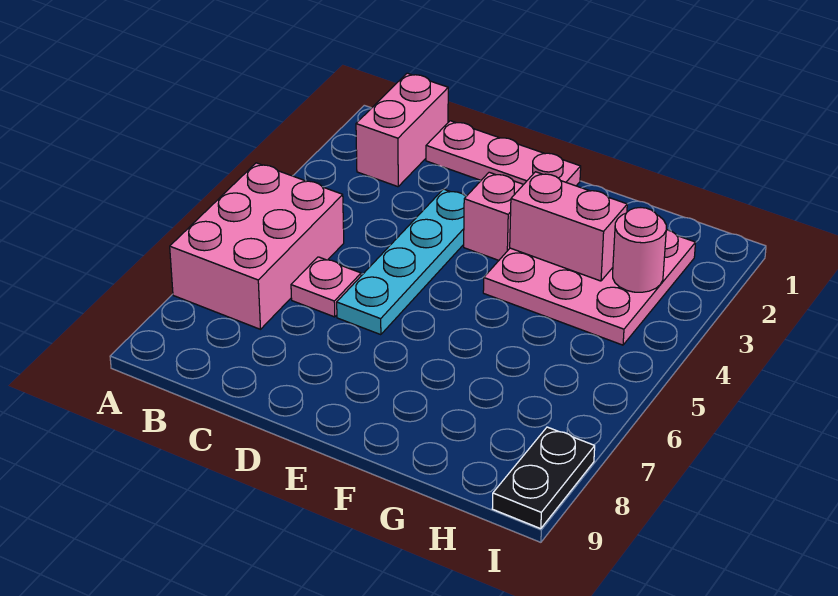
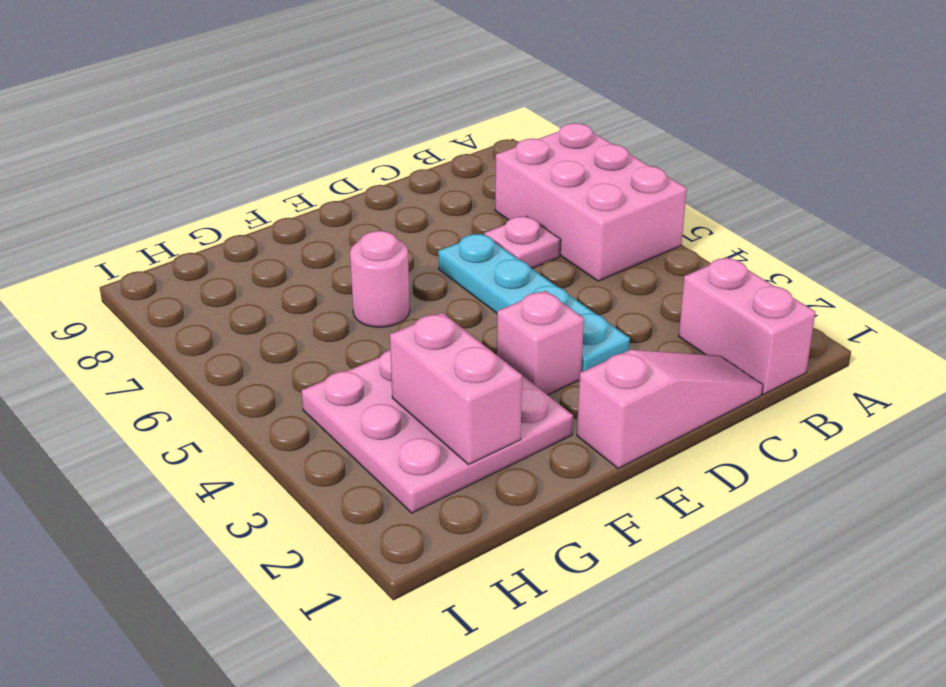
pink 1x3 plate [426,121,581,186] -> pink 1x3 slope [577,350,763,468]
pink 1x2 brick [510,172,627,281] -> pink 1x2 brick turned to [390,313,522,465]
pink 1x1 round brick [613,208,666,292] -> pink 1x1 round brick moved to [350,231,410,327]
black 1x2 plate [492,427,595,529] -> none

